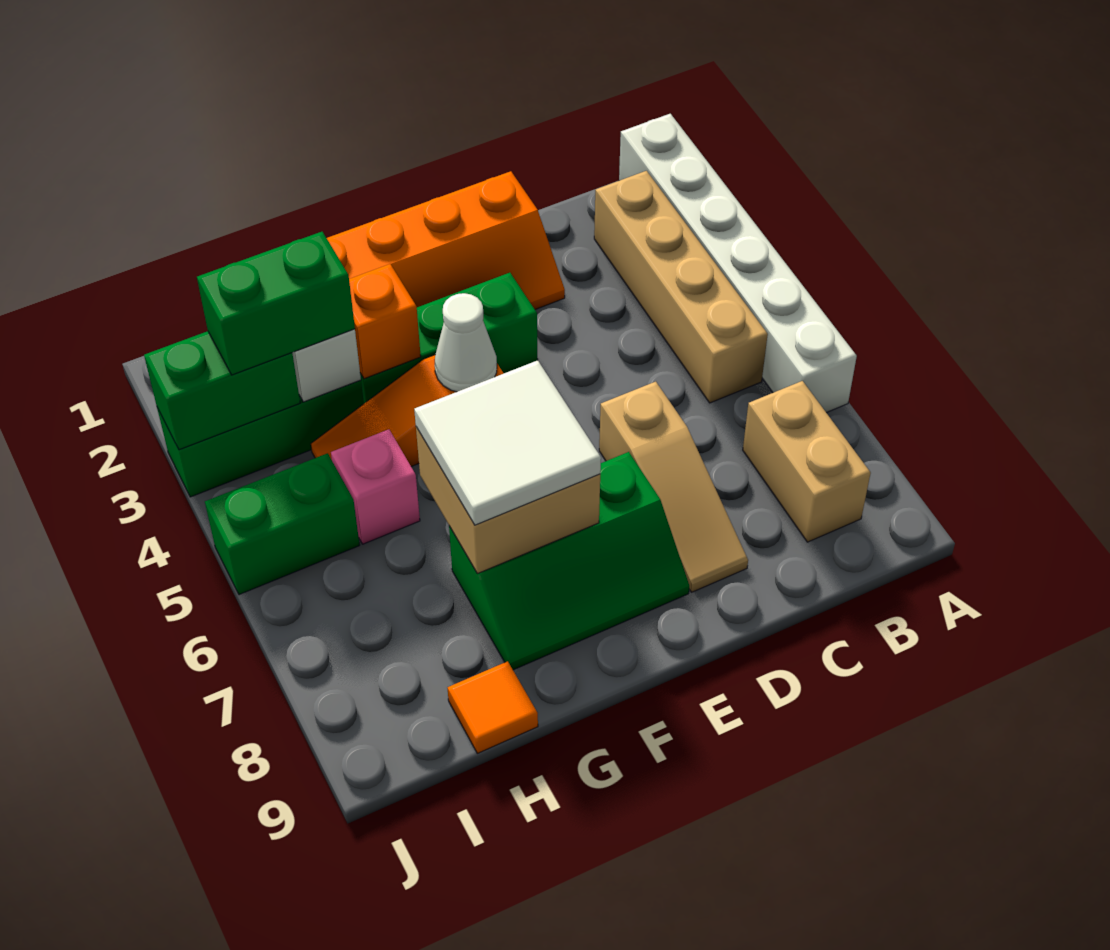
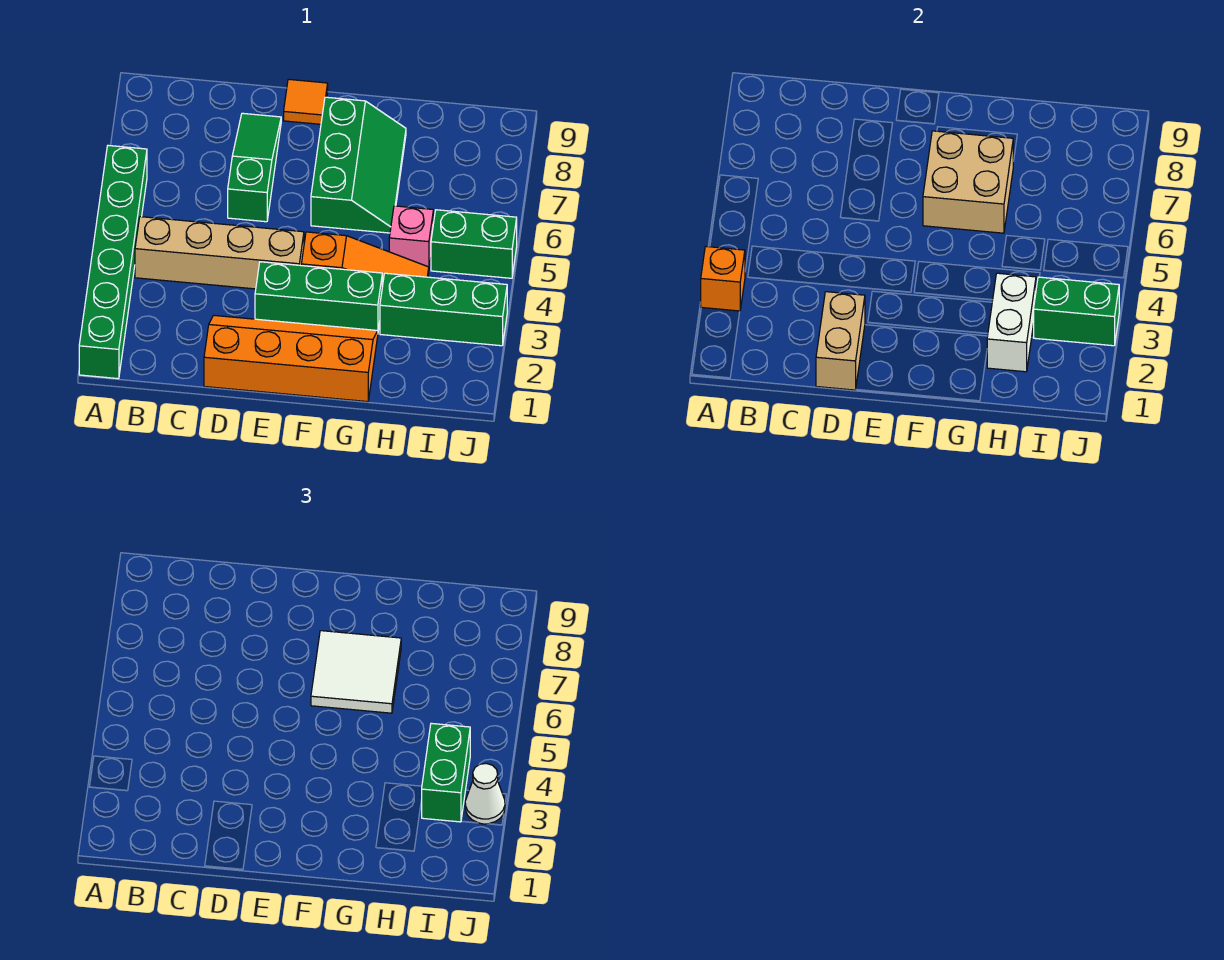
white 1x6 brick [619,114,857,413] -> green 1x6 brick [79,145,147,379]
tan 1x4 brick [594,171,768,403] -> tan 1x4 brick turned to [135,217,304,289]
tan 1x2 brick [743,381,871,542] -> tan 1x2 brick moved to [816,292,865,390]
tan 1x3 slope [599,382,748,592] -> green 1x3 slope [228,113,281,222]
green 2x3 slope [449,452,689,670] -> green 2x3 slope turned to [311,97,406,233]
white 1x1 cone [435,293,497,392] -> white 1x1 cone moved to [465,763,505,824]
orange 1x1 brick [349,264,421,379] -> orange 1x1 brick moved to [701,247,745,311]
green 1x2 brick [197,232,355,375] -> green 1x2 brick turned to [421,723,470,822]
orange 1x1 tile [448,661,538,753] -> orange 1x1 tile moved to [284,79,328,124]

